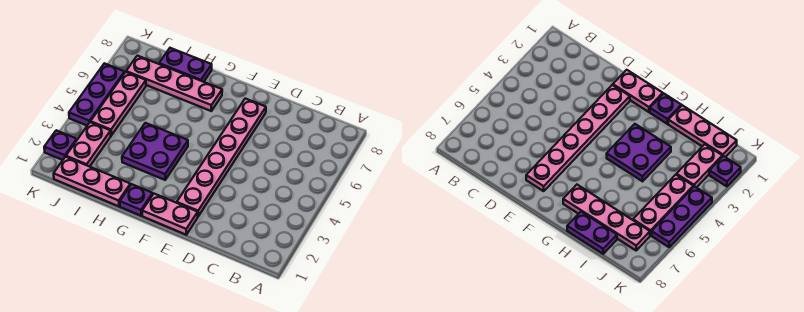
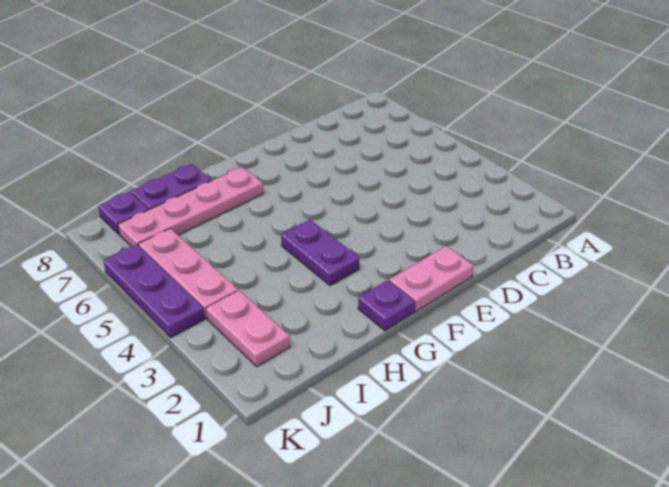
pink 1x6 plate [177,99,266,216] -> none
purple 2x2 plate [122,123,188,180] -> purple 1x2 plate [281,220,360,286]
pink 1x3 plate [54,157,130,206] -> none
purple 1x1 plate [44,130,77,160] -> purple 1x1 plate moved to [98,192,149,234]

